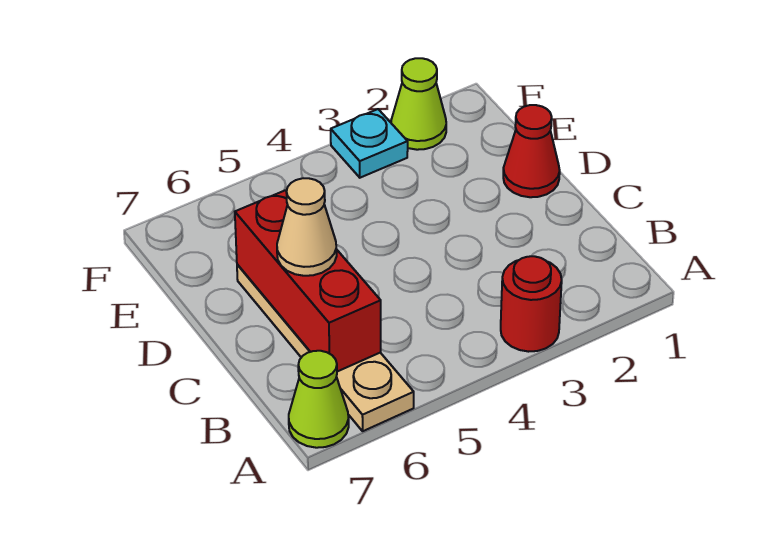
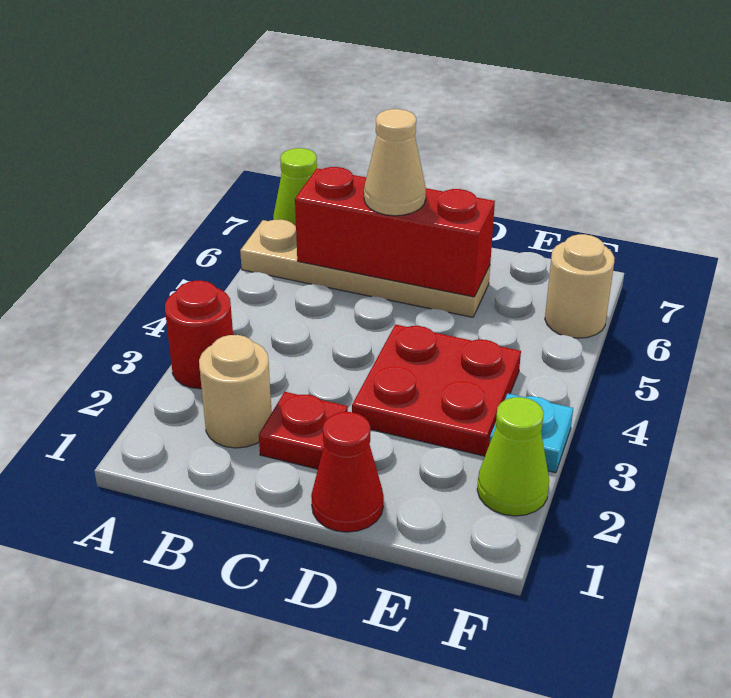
none -> tan 1x1 round brick [199,335,272,448]
none -> red 1x1 plate [259,392,348,469]
none -> red 2x2 plate [352,325,521,456]
none -> tan 1x1 round brick [545,234,615,338]

